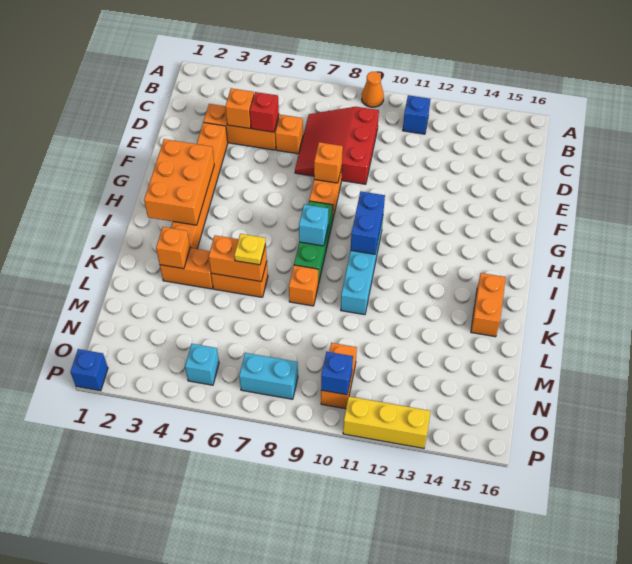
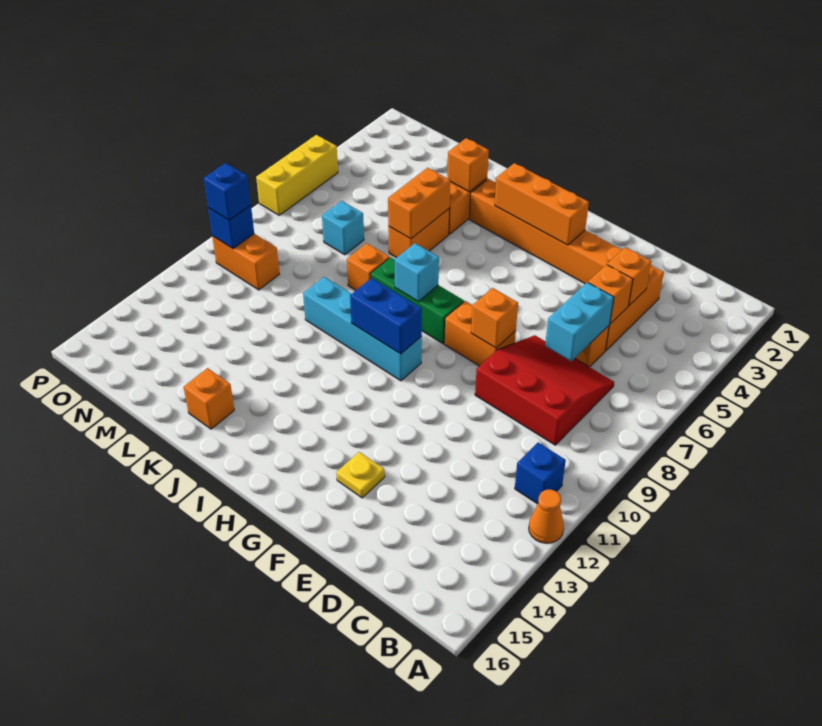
orange 1x1 cone [362,72,384,107] -> orange 1x1 cone moved to [529,490,564,543]
red 1x1 brick [250,92,279,132] -> orange 1x1 brick [588,265,633,324]
orange 2x3 brick [144,139,214,225] -> orange 1x3 brick [495,163,589,245]
orange 1x2 brick [471,273,506,337] -> orange 1x1 brick [184,368,234,429]
yellow 1x1 plate [234,234,266,265] -> yellow 1x1 plate moved to [336,452,385,498]
cyan 1x1 brick [185,344,219,385] -> cyan 1x1 brick moved to [322,201,364,255]
cyan 1x2 brick [239,353,298,399] -> cyan 1x2 brick moved to [545,282,614,361]
blue 1x1 brick [70,349,108,391] -> blue 1x1 brick moved to [204,163,251,220]
yellow 1x3 brick [343,397,431,448] -> yellow 1x3 brick moved to [256,135,338,215]

